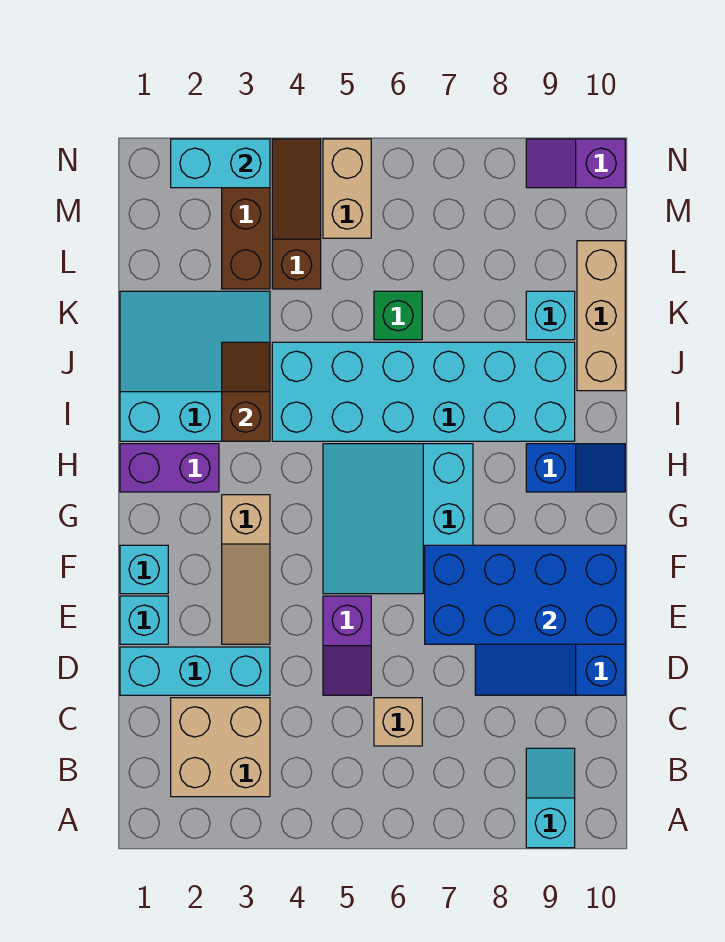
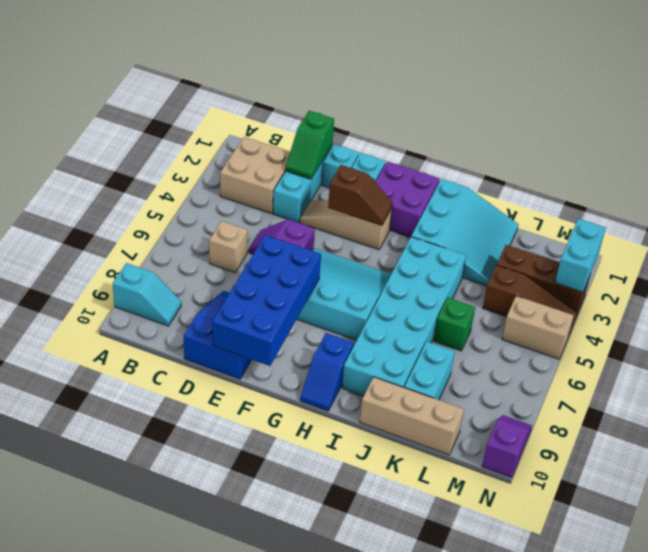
none -> green 1x2 slope [285,111,334,179]
purple 1x2 brick [120,444,219,492] -> purple 2x2 brick [375,161,440,237]
brown 1x2 slope [222,342,270,441] -> brown 1x2 slope moved to [328,165,393,226]
cyan 1x1 brick [526,291,575,340] -> cyan 1x2 brick [404,341,455,400]

